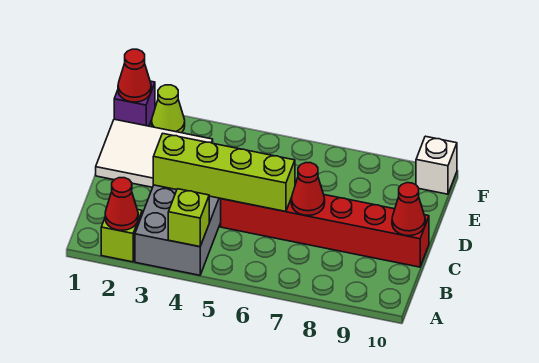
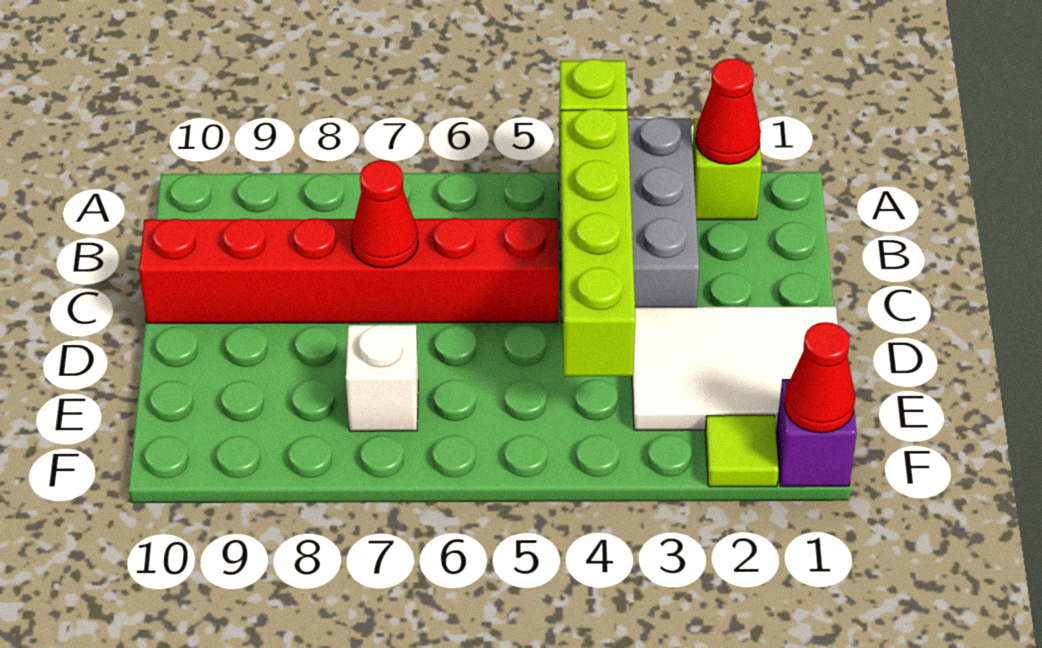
lime 1x4 brick [153,133,295,212] -> lime 1x4 brick turned to [560,109,636,376]
red 1x1 cone [392,183,425,236] -> none
lime 1x1 cone [152,85,185,133] -> lime 1x1 tile [705,415,779,487]
white 1x1 brick [416,136,457,194] -> white 1x1 brick moved to [346,325,418,431]

